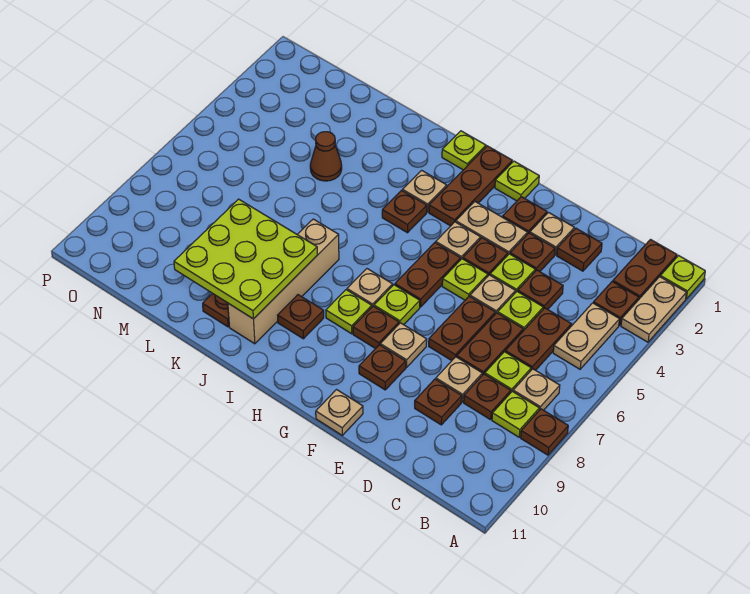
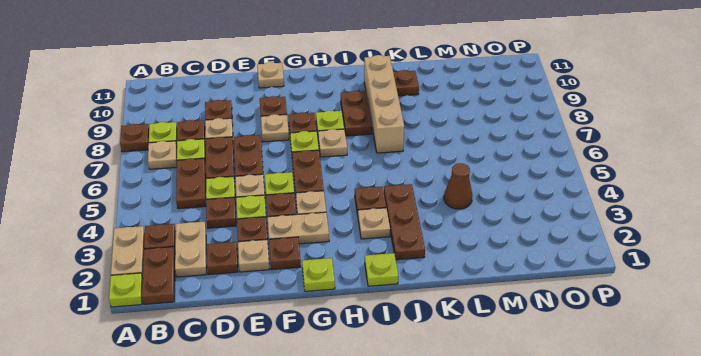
tan 1x2 plate [553,303,619,369] -> tan 1x2 plate moved to [175,222,207,277]
brown 1x3 plate [429,146,512,226] -> brown 1x3 plate moved to [384,184,425,260]
brown 1x1 plate [278,295,324,339] -> brown 1x2 plate [341,91,372,136]
lime 3x3 plate [174,199,317,319] -> none

